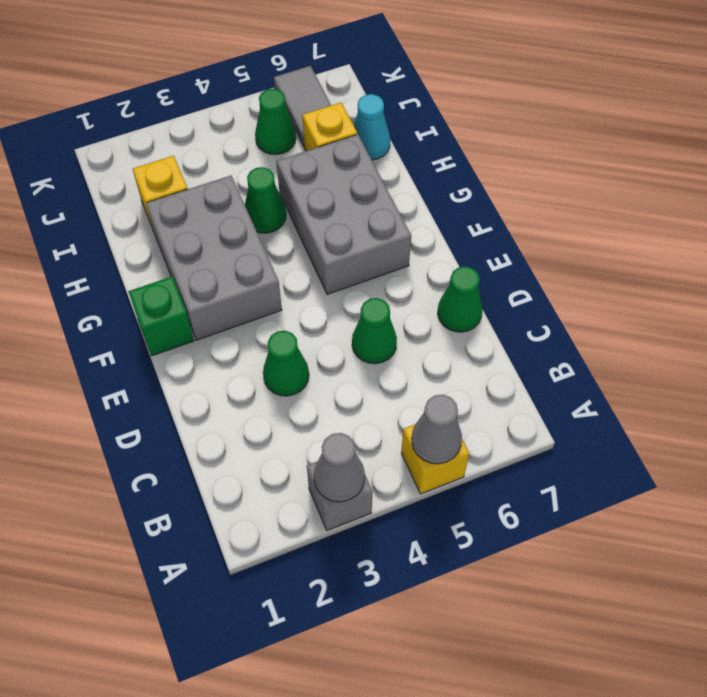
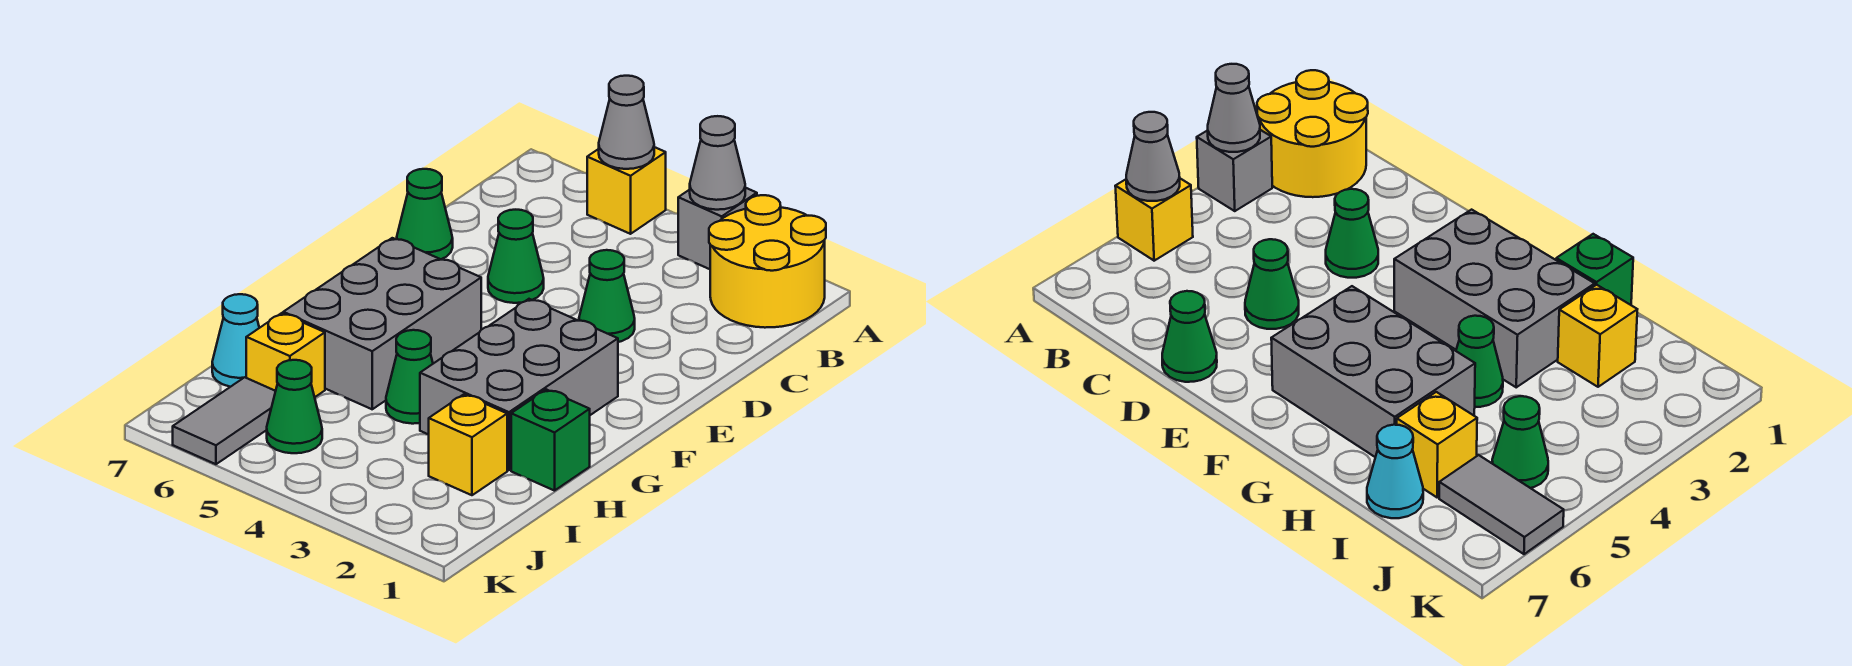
none -> yellow 2x2 round brick [709,195,826,328]
green 1x1 brick [128,277,194,356] -> green 1x1 brick moved to [511,390,590,491]

